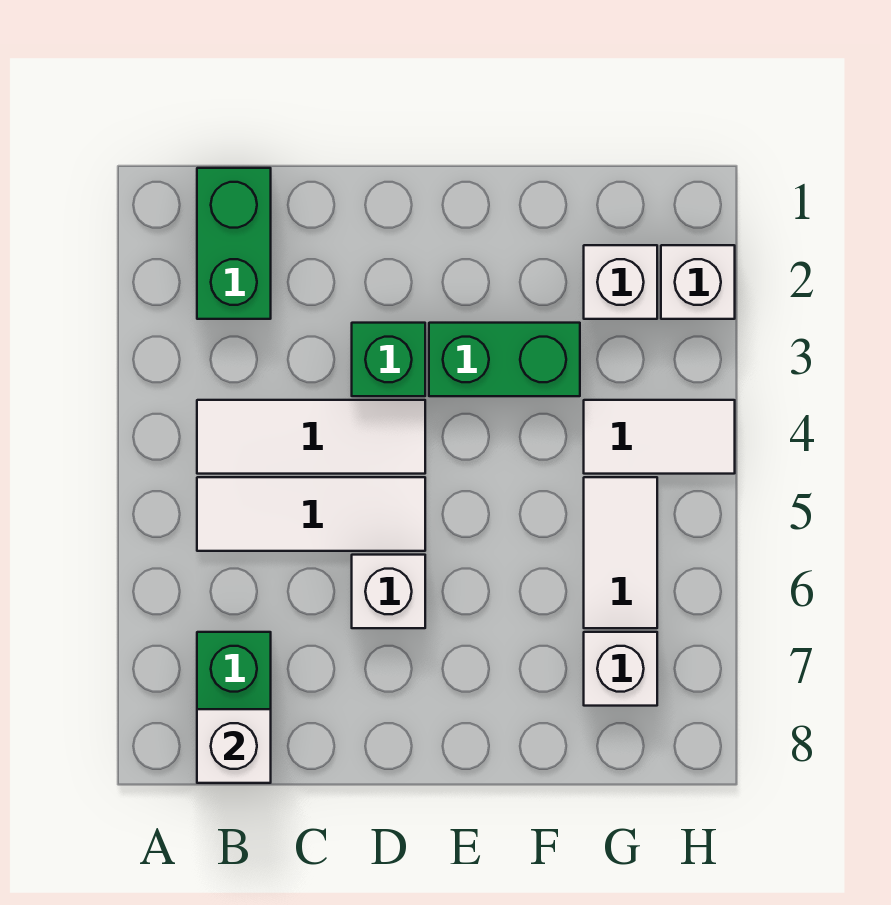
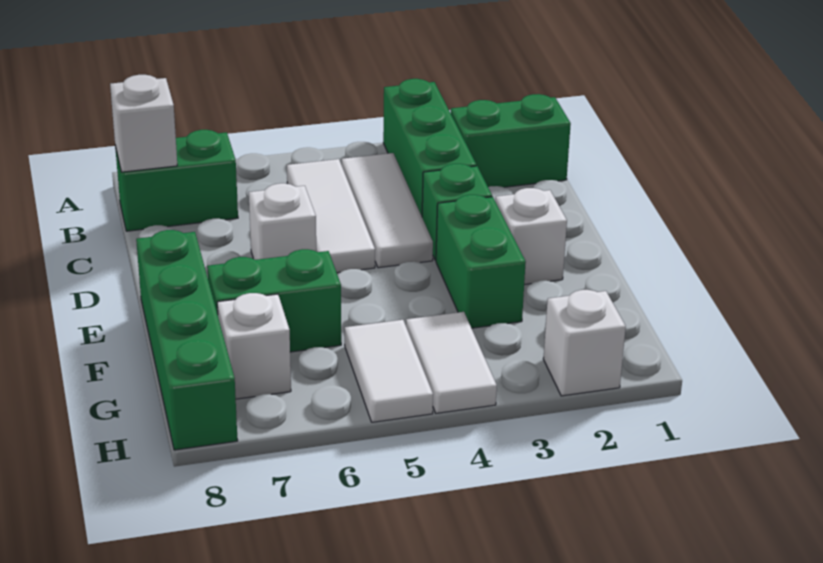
none -> green 1x3 brick [383,79,476,216]
none -> green 1x4 brick [136,230,238,450]
none -> green 1x2 brick [207,249,341,352]
white 1x1 brick [584,245,657,319] -> white 1x1 brick moved to [495,188,567,285]
white 1x2 tile [584,477,657,628] -> white 1x2 tile turned to [345,320,433,422]

